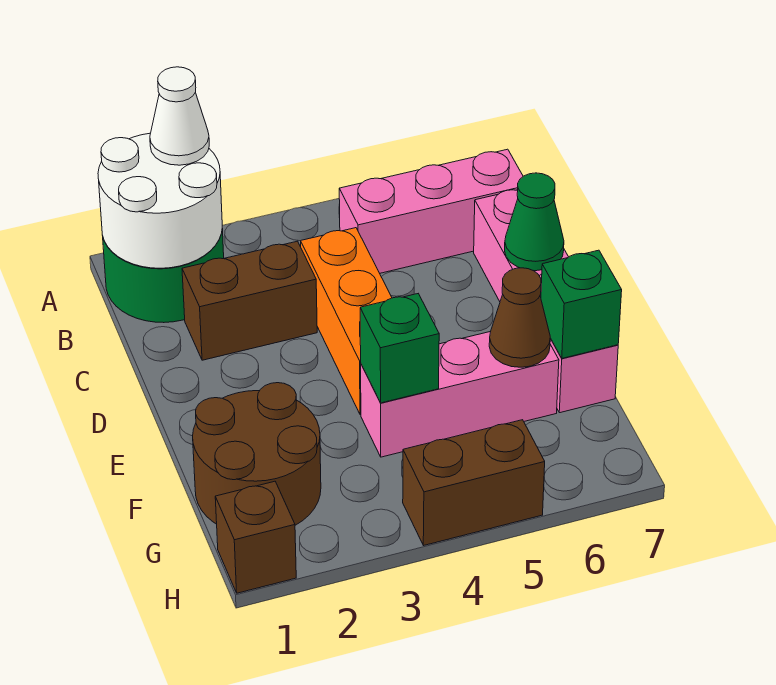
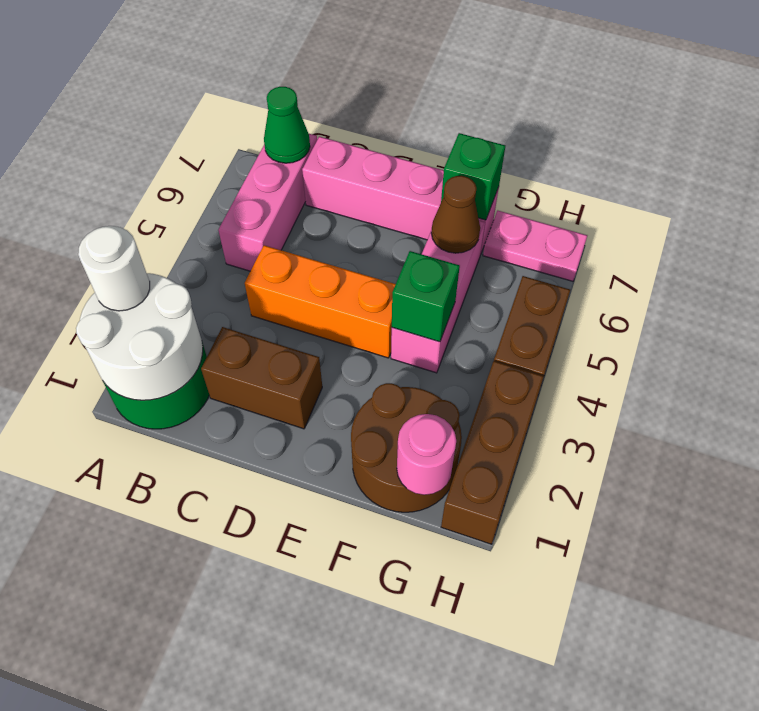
white 1x1 cone [150,67,209,165] -> white 1x1 round brick [78,226,150,311]
brown 1x2 brick [182,241,317,360] -> brown 1x2 brick turned to [201,327,322,429]
green 1x1 cone [505,173,564,271] -> green 1x1 cone moved to [264,87,310,163]
none -> pink 1x1 round brick [397,414,456,495]
none -> pink 1x2 plate [483,211,587,281]
brown 1x1 brick [215,481,296,593] -> brown 1x3 brick [441,361,544,544]

